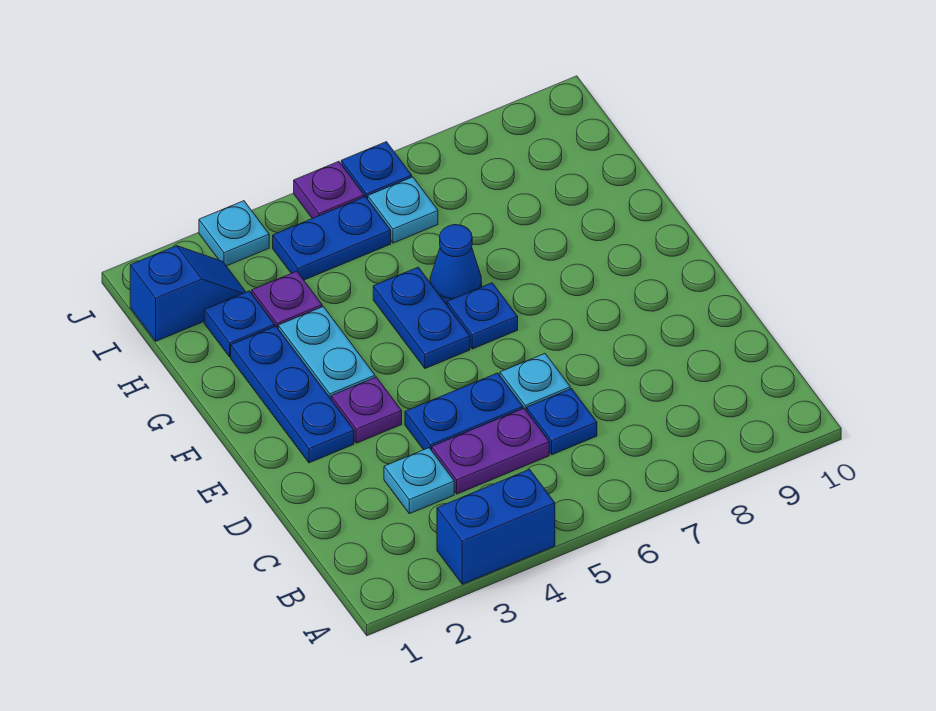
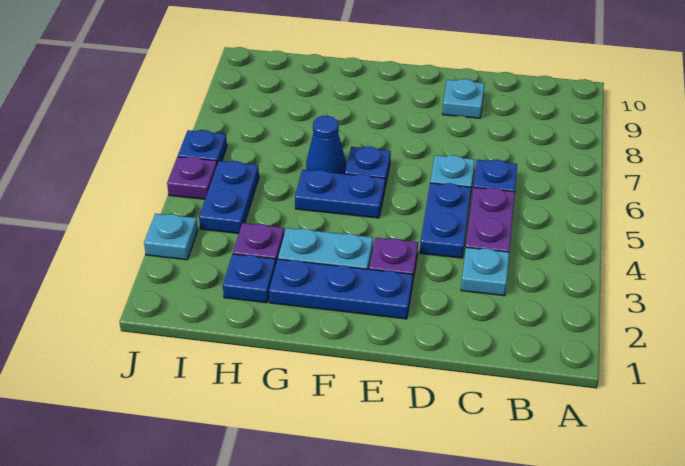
blue 1x2 brick [437,469,555,584] -> none
blue 1x2 slope [130,246,245,341] -> none
cyan 1x1 plate [368,177,438,243] -> cyan 1x1 plate moved to [443,79,485,118]

